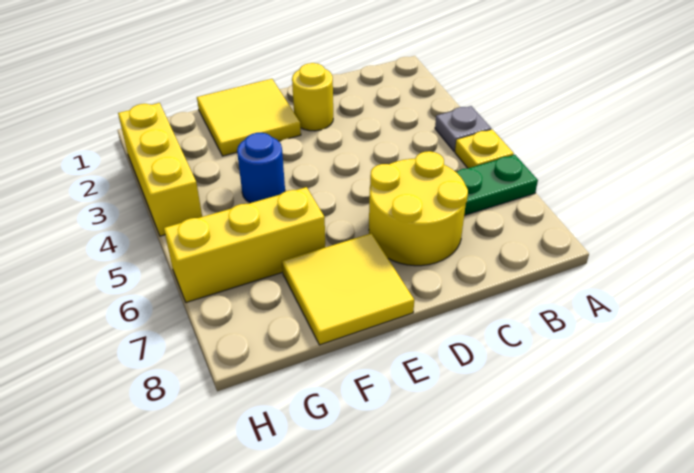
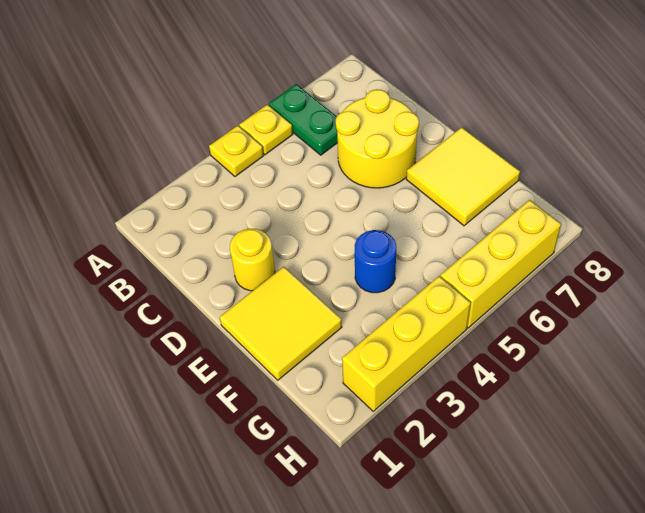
grey 1x1 plate [435,106,491,151] -> yellow 1x1 plate [209,126,264,177]
yellow 1x3 brick [164,187,325,302] -> yellow 1x3 brick turned to [440,200,561,328]

